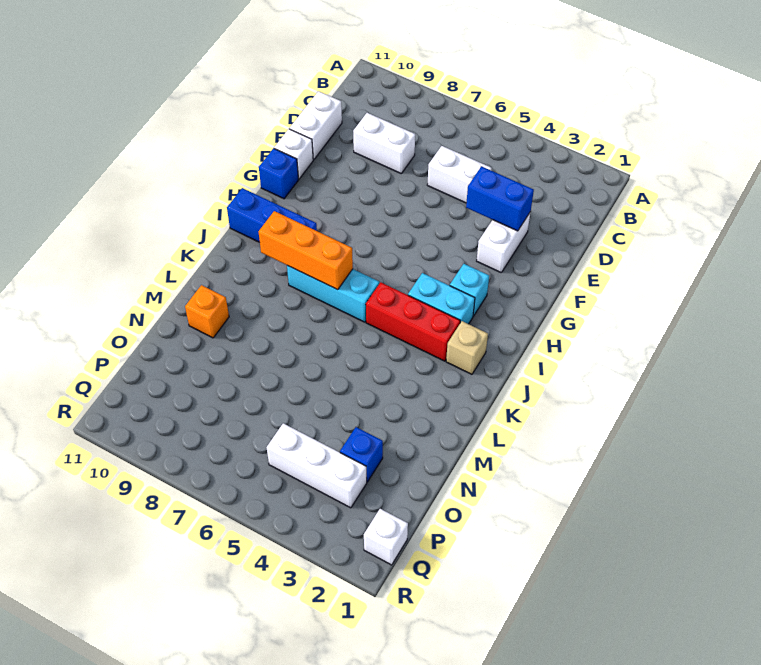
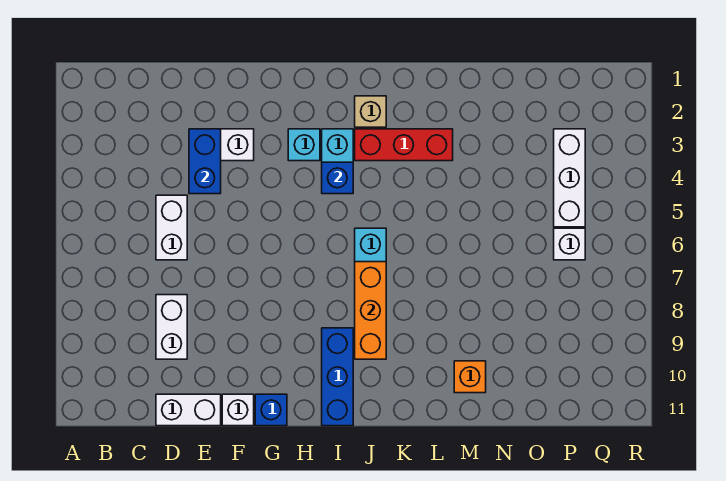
red 1x3 brick [366,282,460,361] -> red 1x3 brick turned to [355,129,453,161]
blue 1x1 brick [340,427,383,482] -> blue 1x1 brick moved to [322,162,353,194]
white 1x1 brick [364,509,408,565] -> white 1x1 brick moved to [554,228,585,260]

